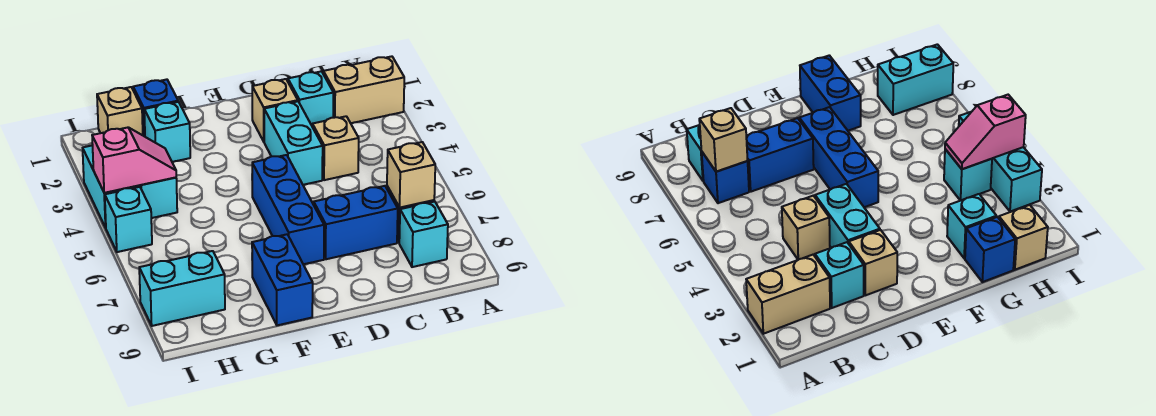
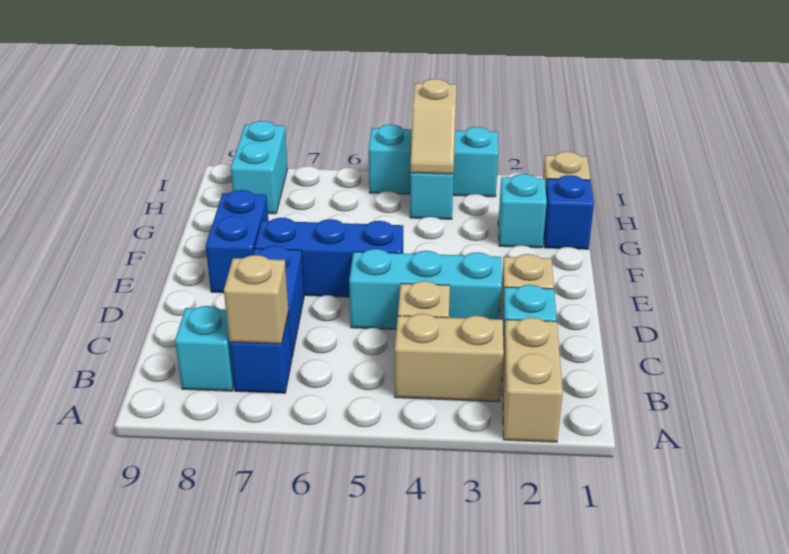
none -> tan 1x2 brick [395,314,504,402]
cyan 1x2 brick [264,101,323,185] -> cyan 1x3 brick [349,249,502,329]
blue 1x2 brick [252,234,313,325] -> blue 1x2 brick turned to [206,190,268,293]
pink 1x2 slope [92,127,176,193] -> tan 1x2 slope [410,79,457,174]

